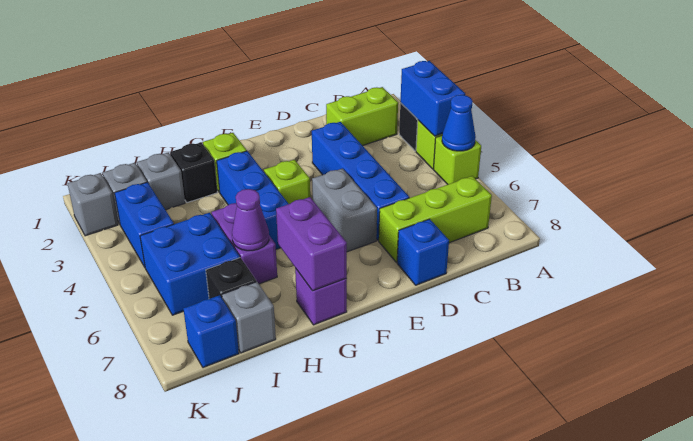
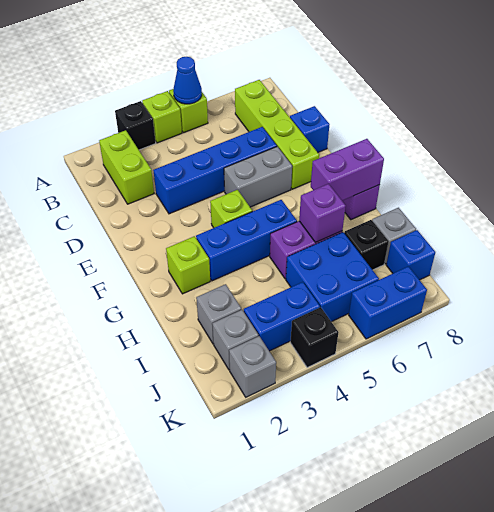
blue 1x2 brick [400,61,465,136] -> blue 1x2 brick moved to [349,266,427,339]
lime 1x3 brick [379,176,492,262] -> lime 1x4 brick [235,80,319,189]
black 1x1 brick [170,143,217,203] -> black 1x1 brick moved to [290,307,338,368]
purple 1x1 cone [232,189,269,251] -> purple 1x1 brick [299,184,346,243]

